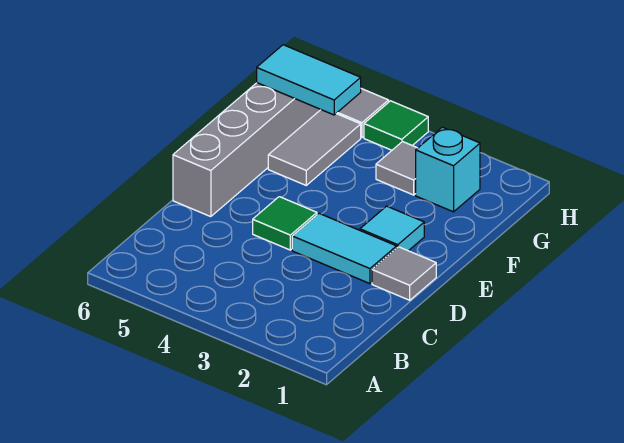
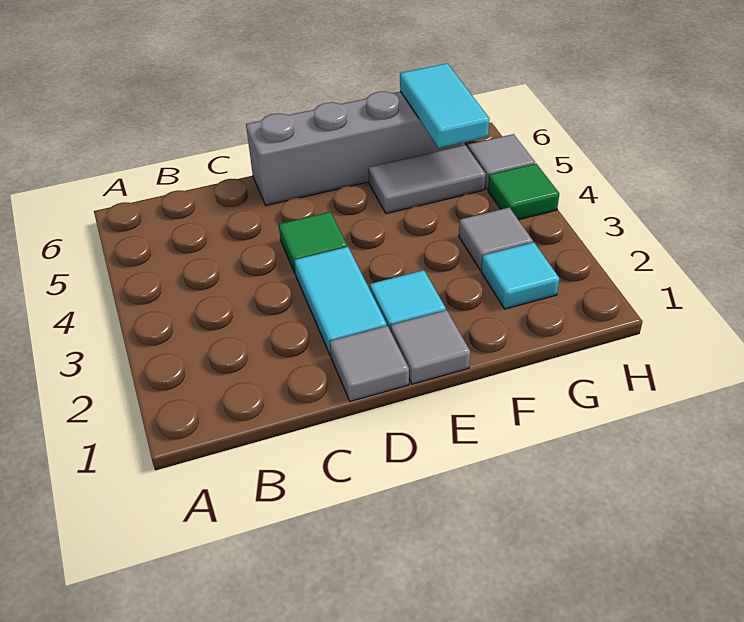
none -> grey 1x1 tile [391,310,470,384]
cyan 1x1 brick [416,127,480,212] -> cyan 1x1 tile [481,242,559,309]

